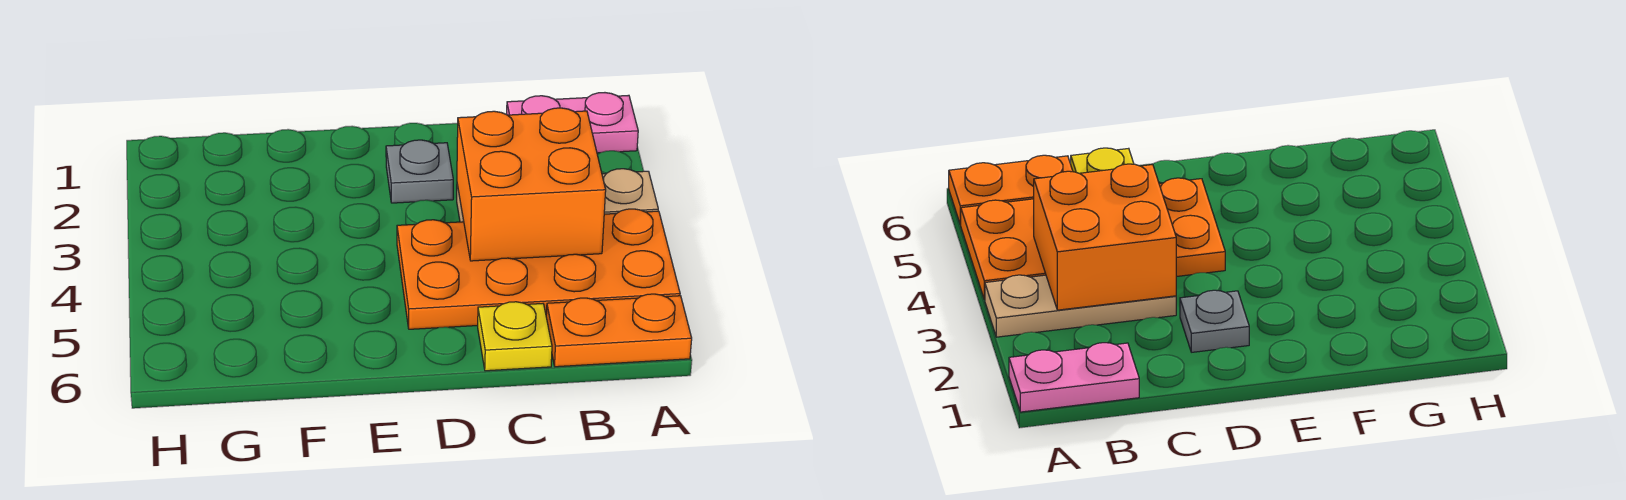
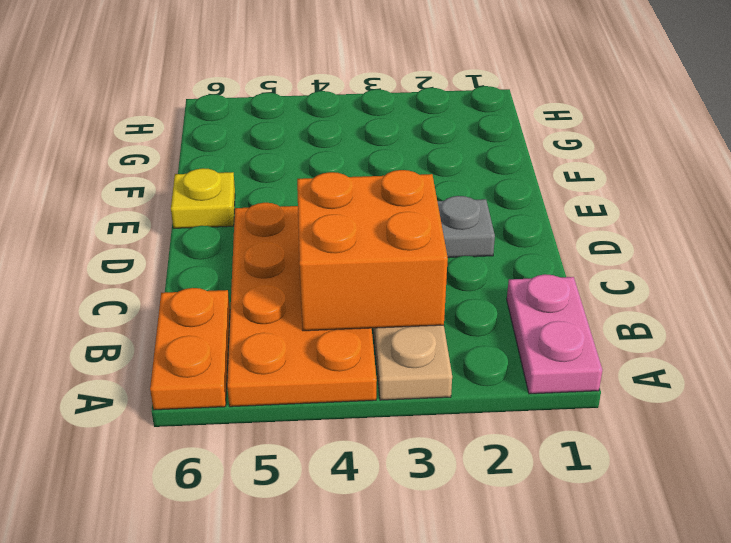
yellow 1x1 plate [478,302,552,371] -> yellow 1x1 plate moved to [171,168,235,228]

